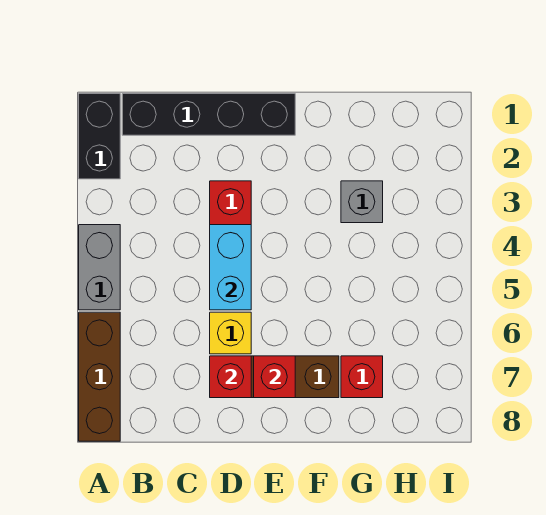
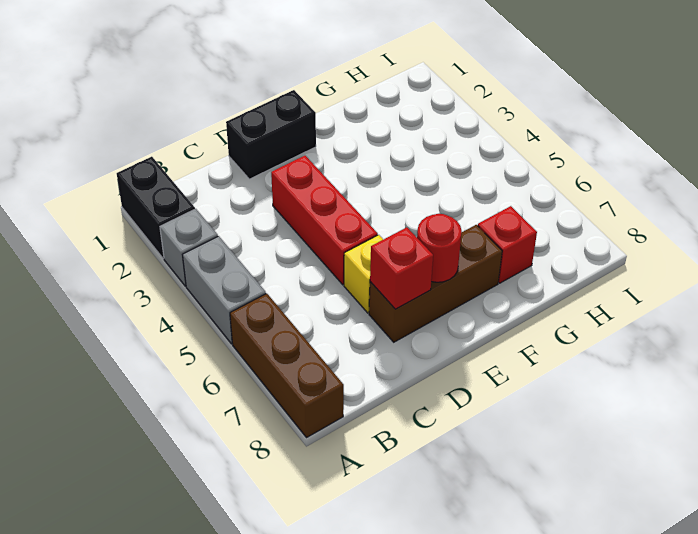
black 1x4 brick [122,94,295,135] -> black 1x2 brick [226,90,316,179]
cyan 1x2 brick [210,225,251,310] -> none
red 1x1 brick [254,356,295,398] -> red 1x1 round brick [417,214,462,282]
grey 1x1 brick [341,181,383,223] -> grey 1x1 brick moved to [160,209,218,286]

